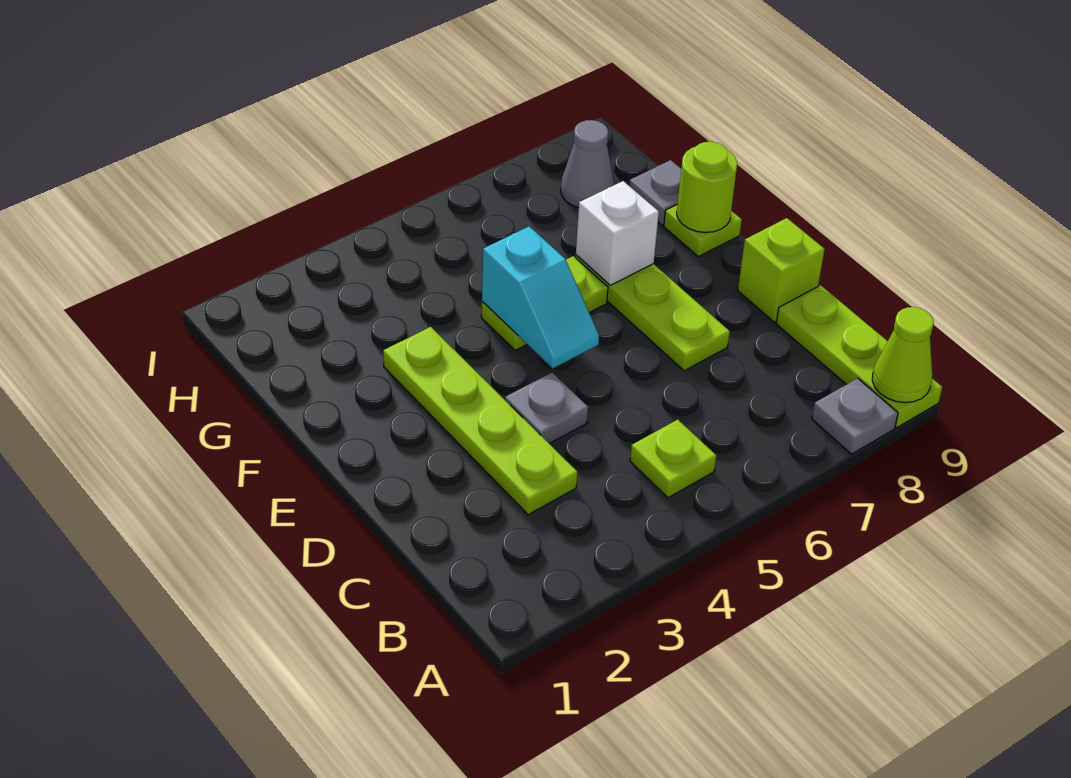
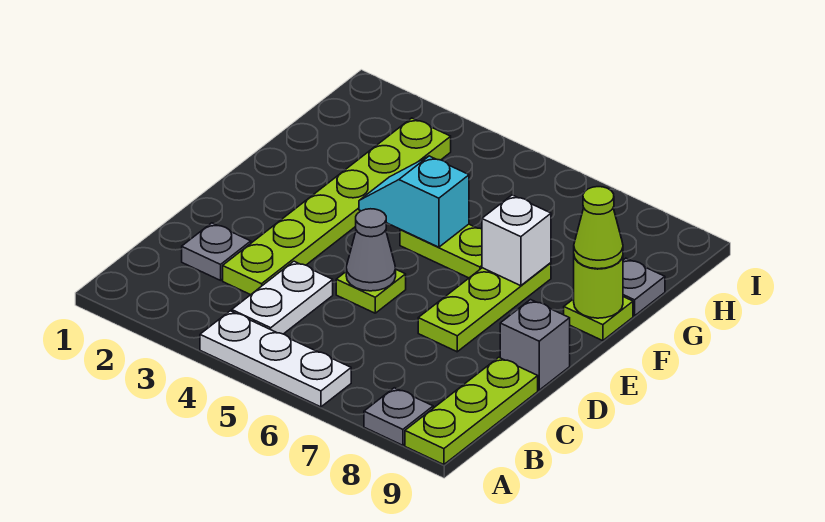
none -> white 1x3 plate [200,311,351,407]
lime 1x1 cone [872,307,934,403] -> lime 1x1 cone moved to [574,187,623,269]
none -> white 1x2 plate [232,261,333,334]
lime 1x1 plate [630,420,716,498] -> lime 1x1 plate moved to [336,270,406,313]
lime 1x4 plate [383,327,577,515] -> lime 1x6 plate [223,118,451,295]
grey 1x1 plate [505,373,588,444] -> grey 1x1 plate moved to [182,223,251,280]
lime 1x1 brick [738,218,825,322] -> grey 1x1 brick [500,300,570,390]
cyan 1x2 slope [482,226,599,368] -> cyan 1x2 slope turned to [359,156,469,247]
grey 1x1 cone [561,120,614,208] -> grey 1x1 cone moved to [346,209,396,291]

